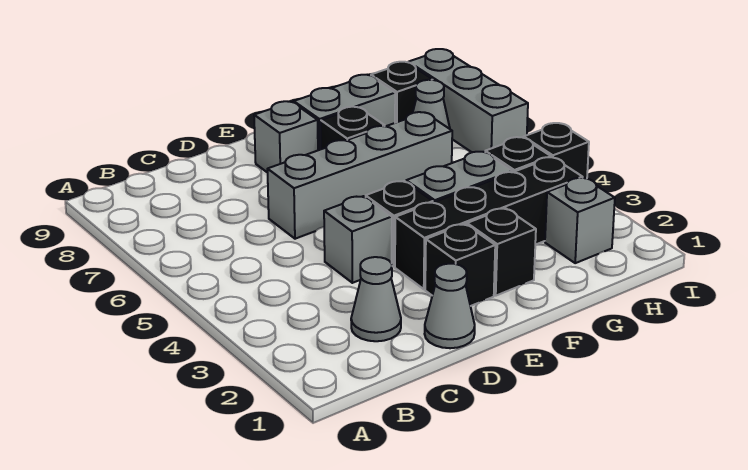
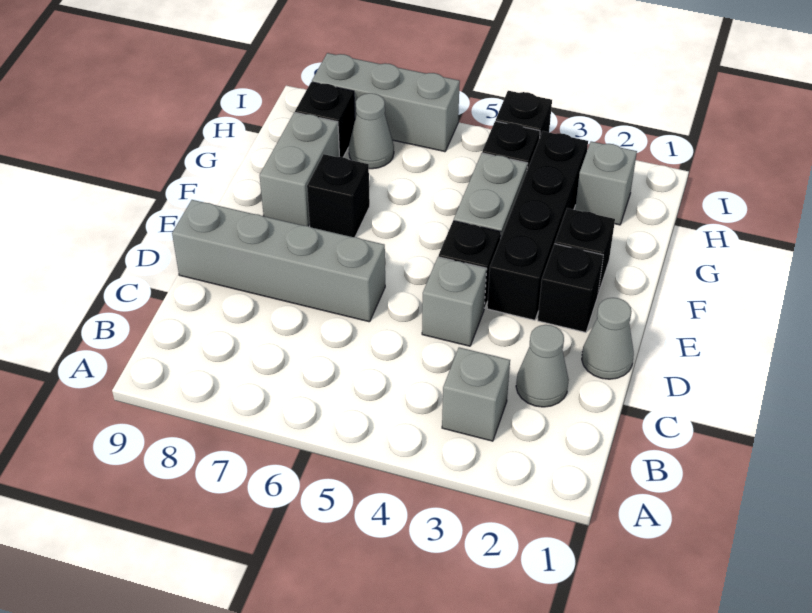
grey 1x4 brick [267,112,452,239] -> grey 1x4 brick turned to [172,200,385,322]
grey 1x1 brick [254,101,318,173] -> grey 1x1 brick moved to [442,347,510,441]

